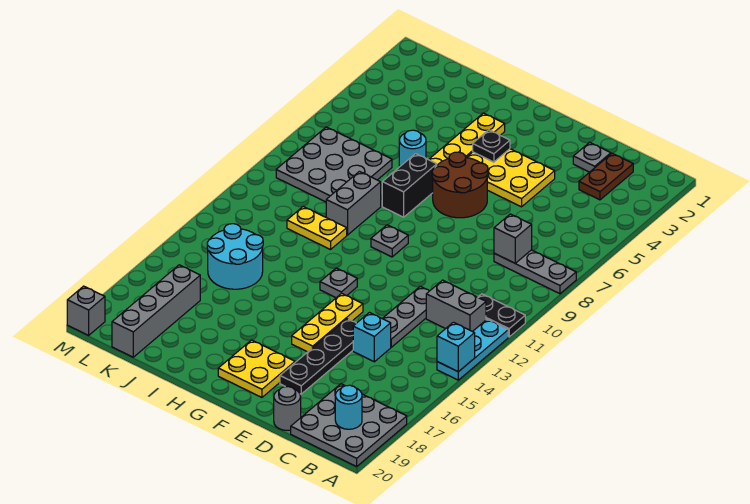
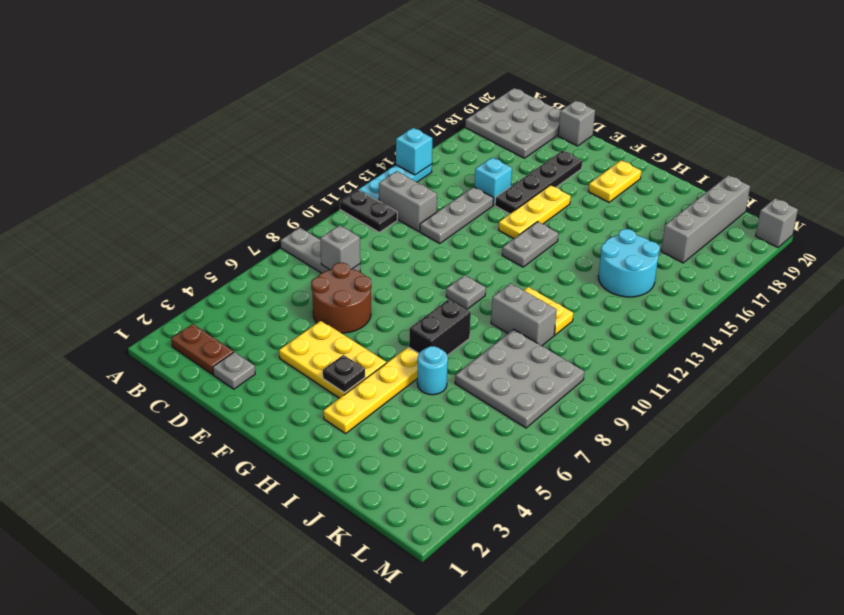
cyan 1x1 round brick [335,385,362,429] -> none
brown 1x2 plate [579,153,633,200] -> brown 1x2 plate turned to [171,324,233,374]
grey 1x1 round brick [274,387,301,430] -> grey 1x1 brick [558,101,595,146]
brown 2x2 round brick [432,152,488,218] -> brown 2x2 round brick moved to [311,263,371,333]
yellow 2x2 plate [218,340,295,397] -> yellow 1x2 plate [588,161,641,202]
grey 1x1 plate [320,268,357,298] -> grey 1x2 plate [502,222,558,267]
grey 1x2 brick [326,171,381,235] -> grey 1x2 brick turned to [491,283,557,346]

